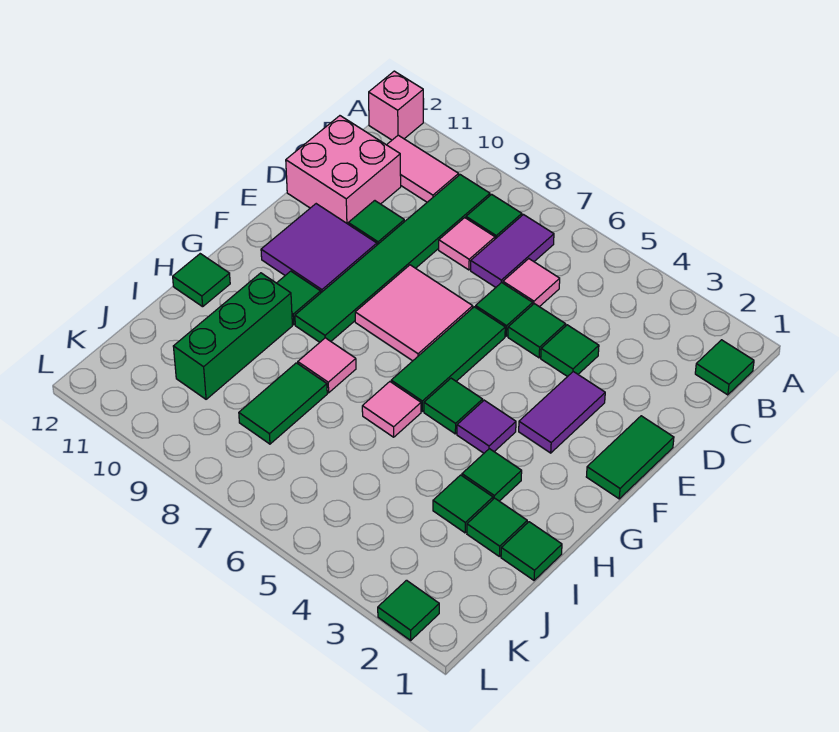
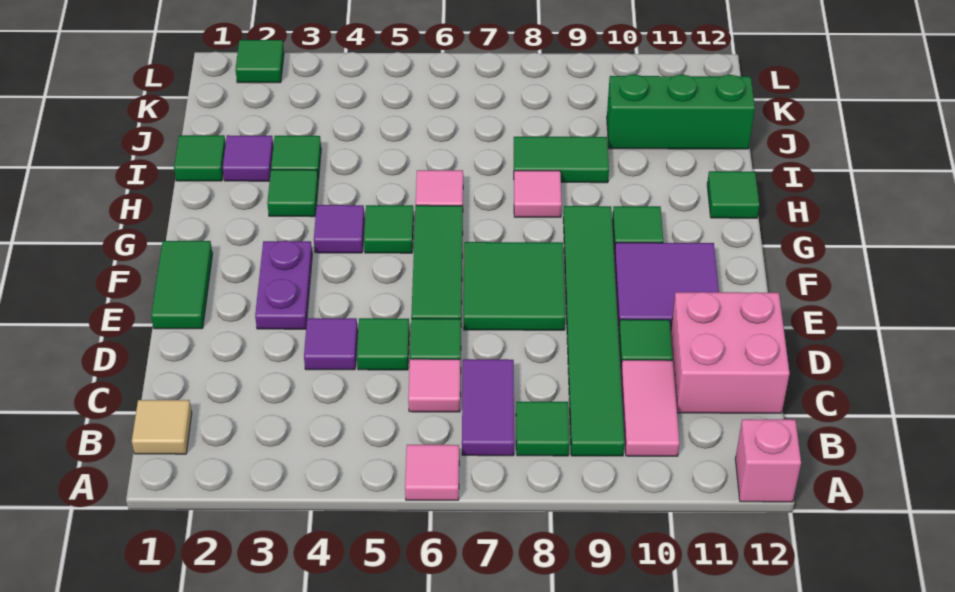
green 1x1 tile [695,340,754,395] -> tan 1x1 tile [132,400,192,454]
pink 1x2 tile [387,135,459,202] -> pink 1x2 tile turned to [621,360,679,456]
pink 1x1 tile [439,218,495,270] -> pink 1x1 tile moved to [405,445,459,500]
green 1x1 tile [541,325,599,377] -> purple 1x1 tile [304,318,358,370]
purple 1x2 tile [519,372,605,453] -> purple 1x2 plate [255,241,312,329]
pink 2x2 tile [355,265,473,361] -> green 2x2 tile [464,242,565,330]
green 1x3 brick [173,273,292,399] -> green 1x3 brick turned to [607,74,755,149]
green 1x1 tile [467,498,527,556] -> purple 1x1 tile [223,135,273,181]
green 1x2 tile [239,363,327,444] -> green 1x2 tile turned to [514,137,609,183]

